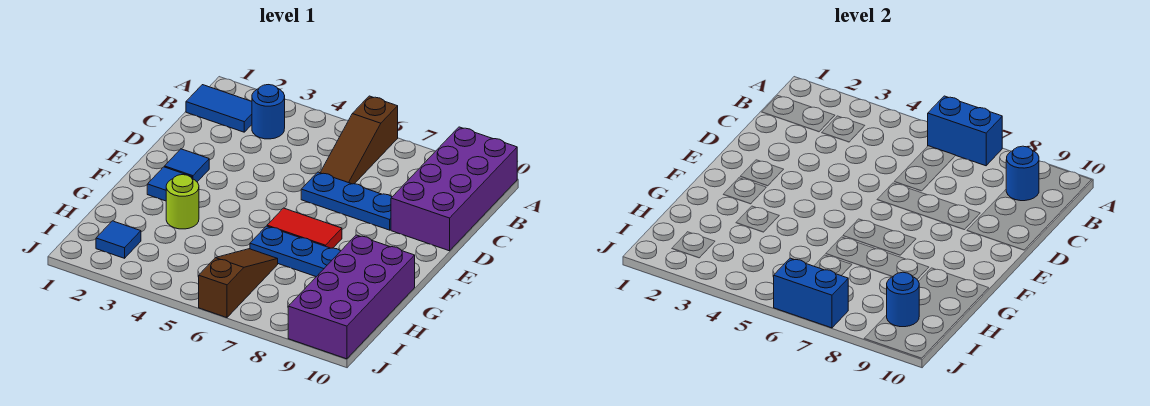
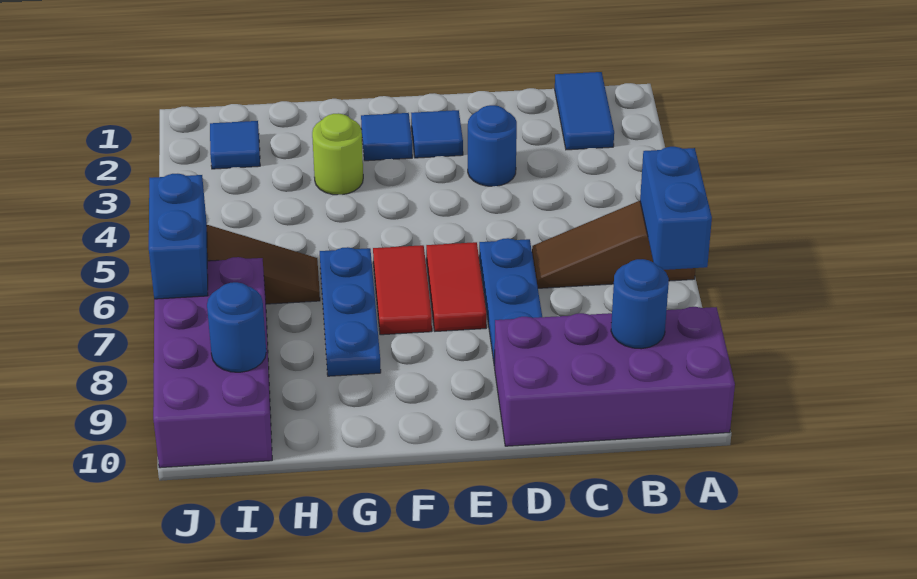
blue 1x1 round brick [252,85,285,139] -> blue 1x1 round brick moved to [468,105,517,186]
none -> red 1x2 tile [426,242,487,331]
purple 2x4 brick [288,235,415,359] -> purple 2x4 brick turned to [153,257,272,468]

